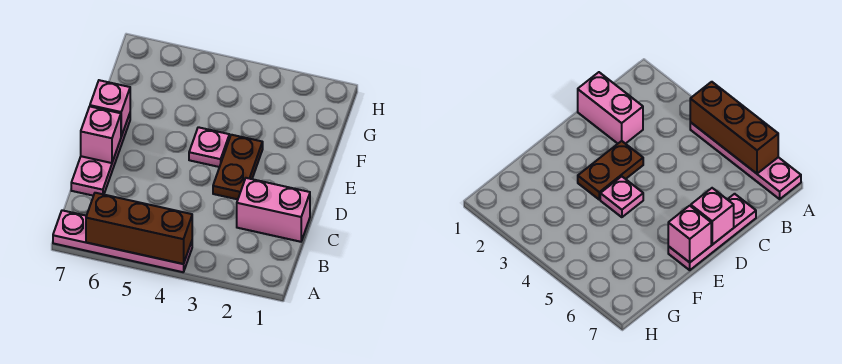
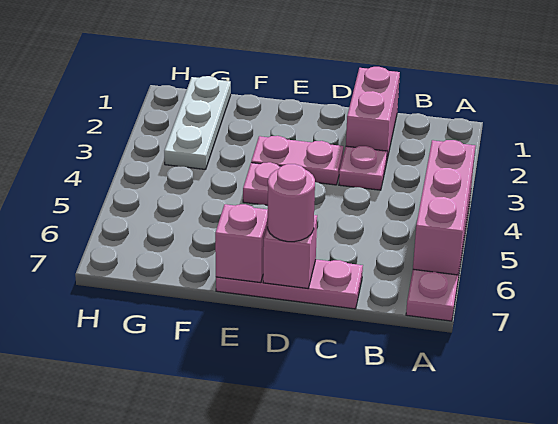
brown 1x3 brick [86,193,192,264] -> pink 1x3 brick [413,140,475,275]
none -> pink 1x1 plate [339,146,387,190]
brown 1x2 plate [213,135,263,199] -> pink 1x2 plate [251,136,343,185]
none -> pink 1x1 round brick [267,164,315,242]
none -> white 1x3 plate [164,76,231,170]

